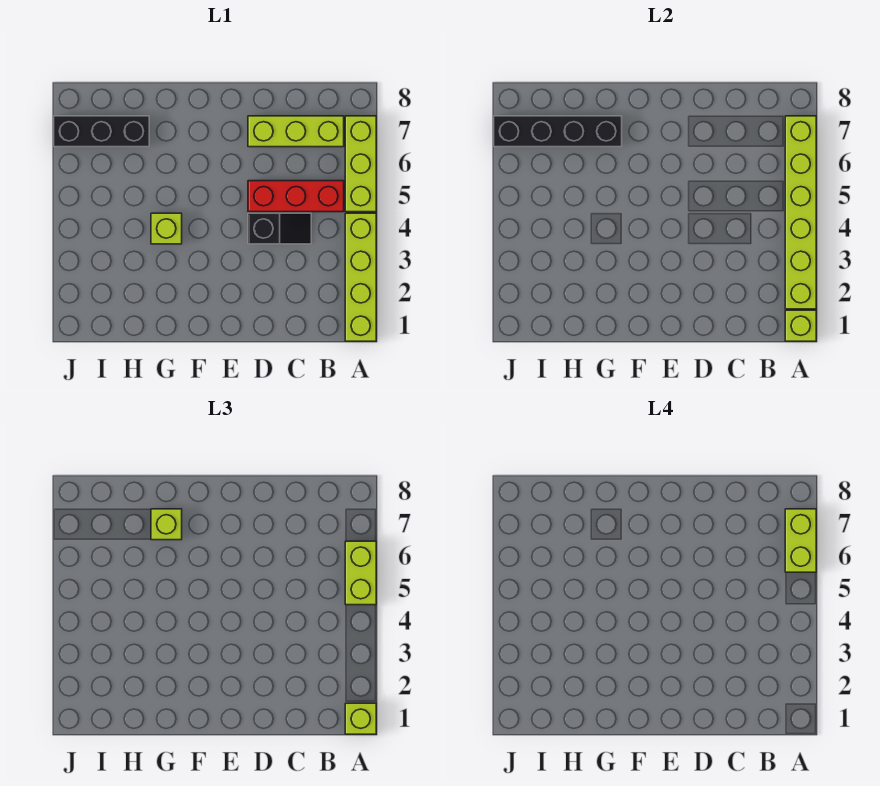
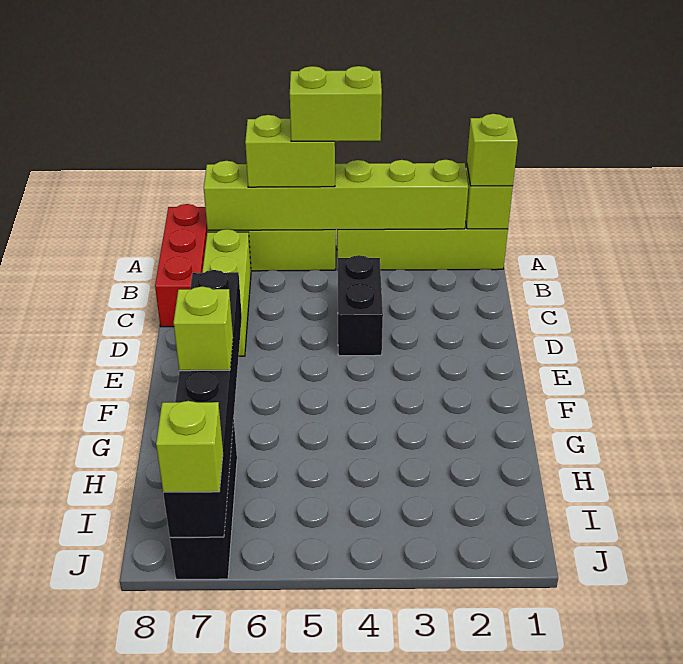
lime 1x2 brick [785,509,816,572] -> lime 1x2 brick moved to [290,66,382,142]
red 1x3 brick [248,181,344,212] -> red 1x3 brick moved to [155,204,208,327]
black 1x2 slope [248,213,311,244] -> black 1x2 brick [338,255,383,356]
lime 1x1 brick [151,213,182,244] -> lime 1x1 brick moved to [156,401,223,492]
black 1x4 brick [494,116,622,147] -> black 1x6 brick [163,270,242,537]

